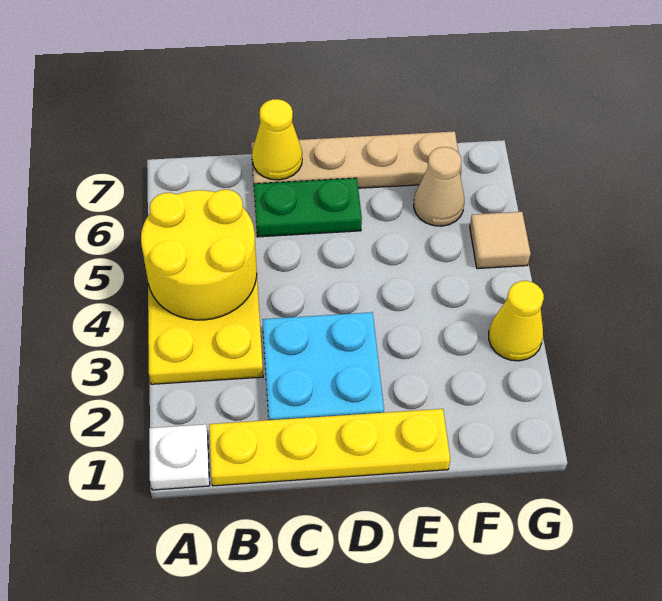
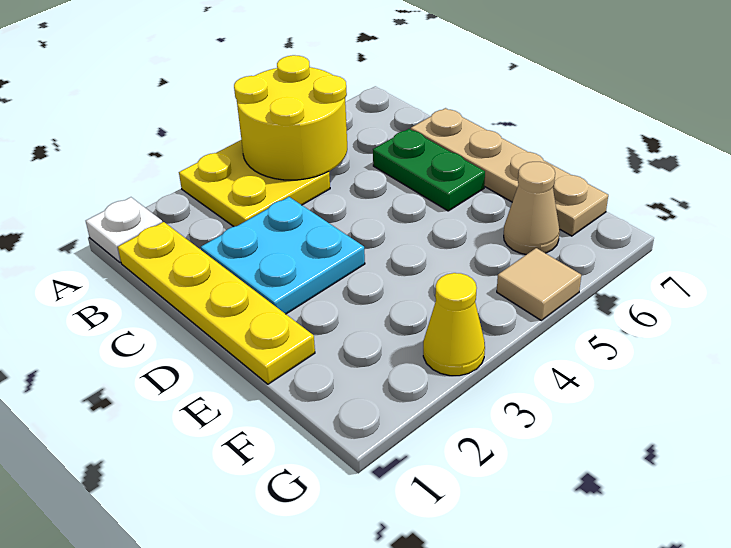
yellow 1x1 cone [252,99,302,180] -> none

